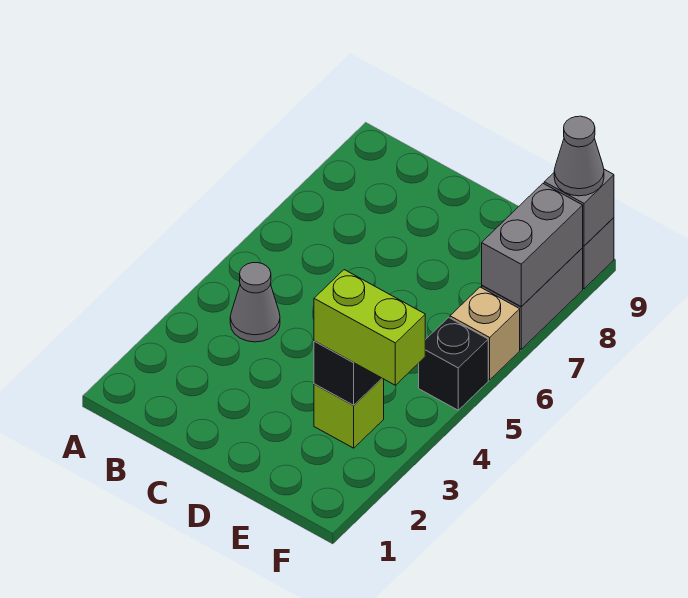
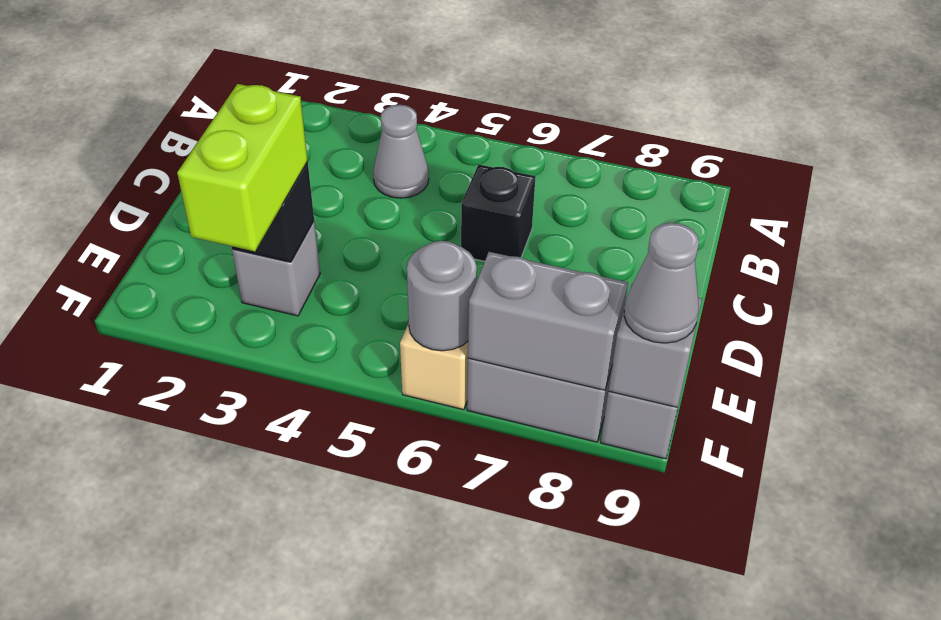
lime 1x1 brick [314,378,384,448] -> grey 1x1 brick [232,222,320,316]
black 1x1 brick [419,317,488,410] -> black 1x1 brick moved to [461,165,536,261]
none -> grey 1x1 round brick [407,241,477,351]

